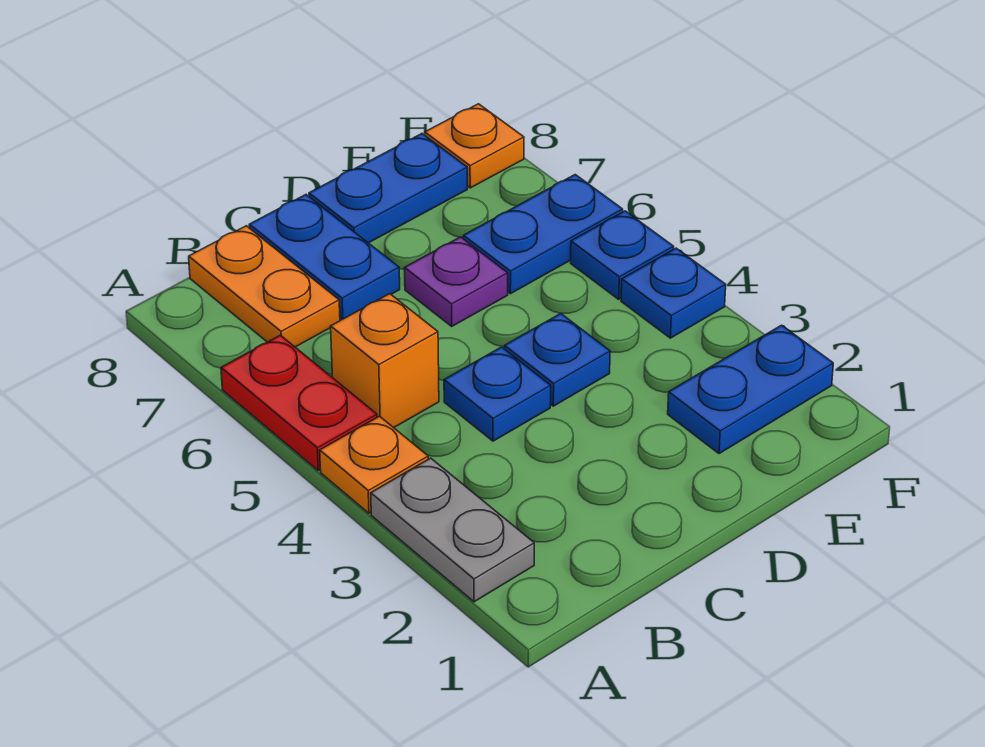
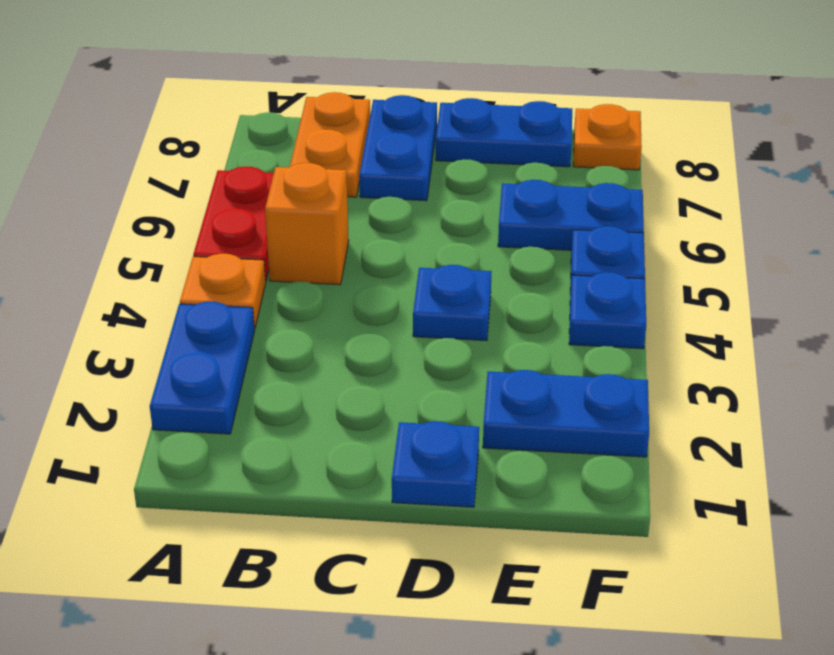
grey 1x2 plate [371,458,534,602] -> blue 1x2 plate [150,301,255,434]
blue 1x1 plate [444,347,551,441] -> blue 1x1 plate moved to [392,421,479,507]
purple 1x1 plate [404,237,508,326] -> none

